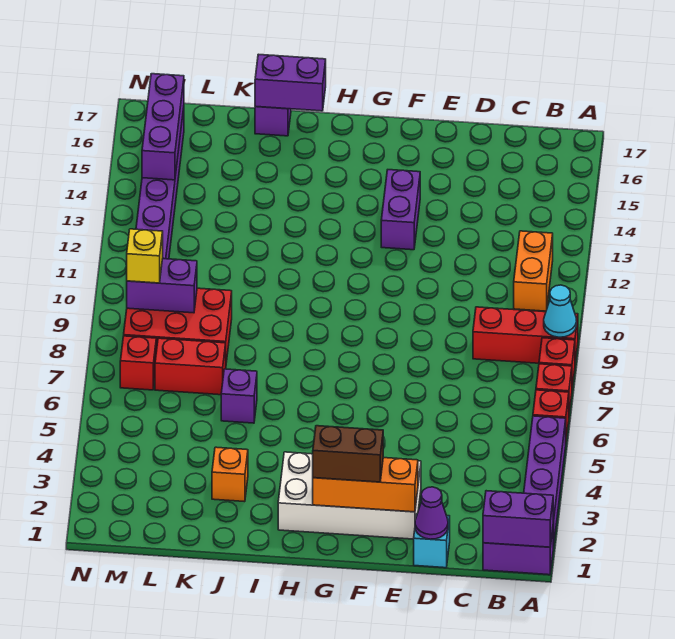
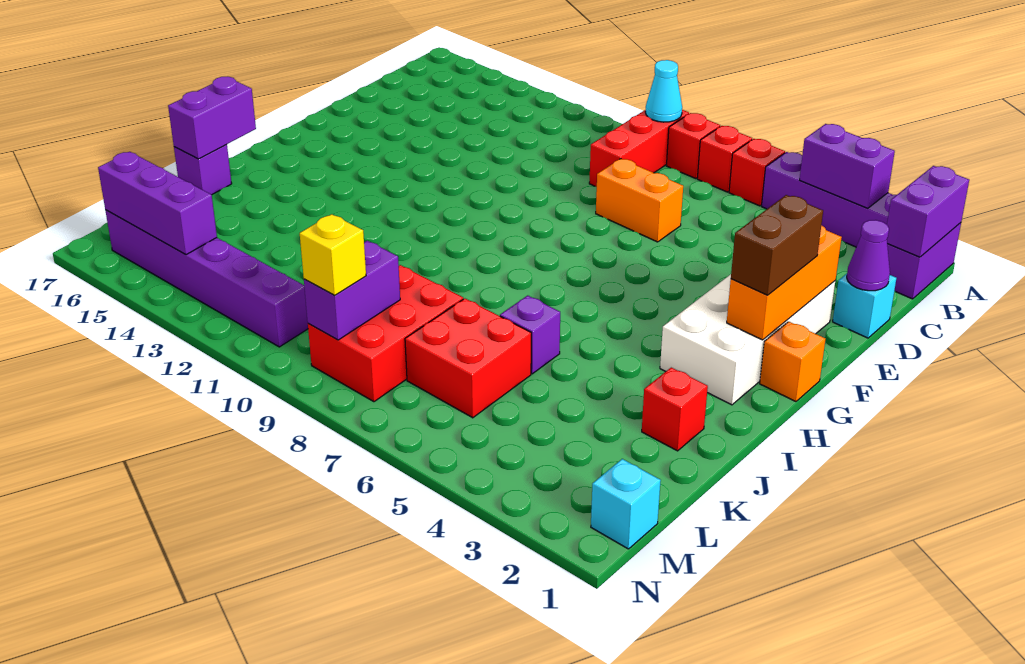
orange 1x2 brick [514,231,553,311] -> orange 1x2 brick moved to [596,159,683,242]
purple 1x2 brick [381,170,420,250] -> purple 1x2 brick moved to [800,124,895,208]
orange 1x1 brick [212,447,248,502] -> orange 1x1 brick moved to [760,322,825,402]
red 1x2 brick [155,338,226,395] -> red 2x2 brick [405,299,531,418]
none -> cyan 1x1 brick [591,459,661,549]
red 1x1 brick [120,336,156,390] -> red 1x1 brick moved to [642,368,708,451]

